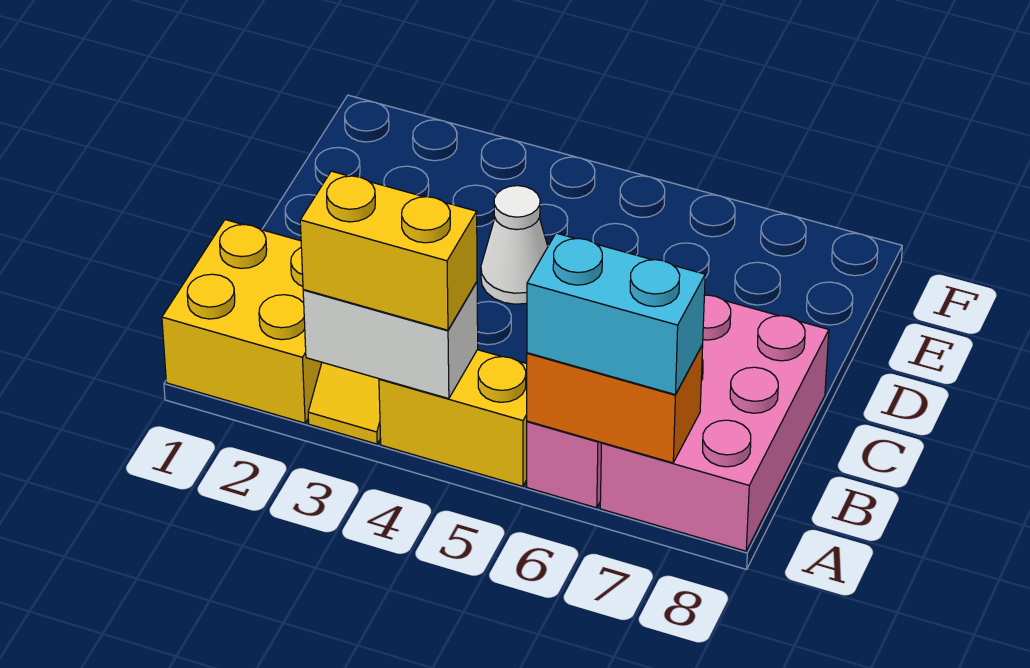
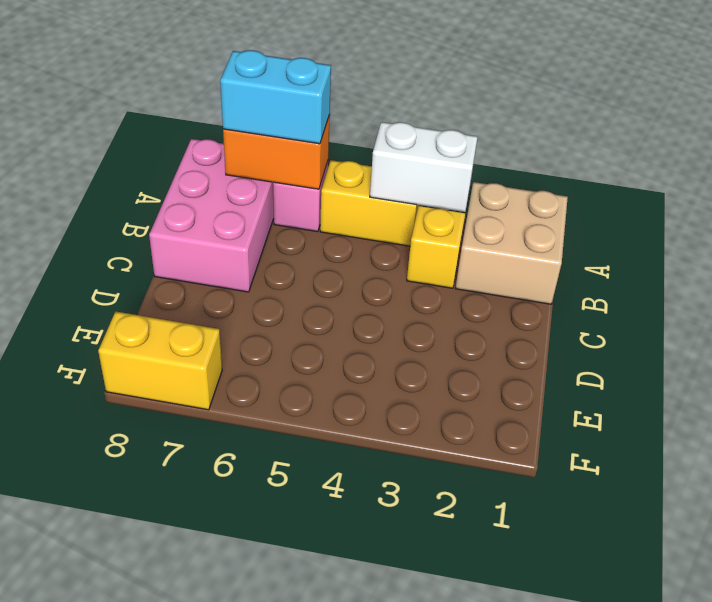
yellow 2x2 brick [162,220,322,423] -> tan 2x2 brick [455,182,568,304]
yellow 1x2 brick [300,171,477,330] -> yellow 1x2 brick moved to [98,312,222,410]
white 1x1 cone [481,186,548,304] -> none

